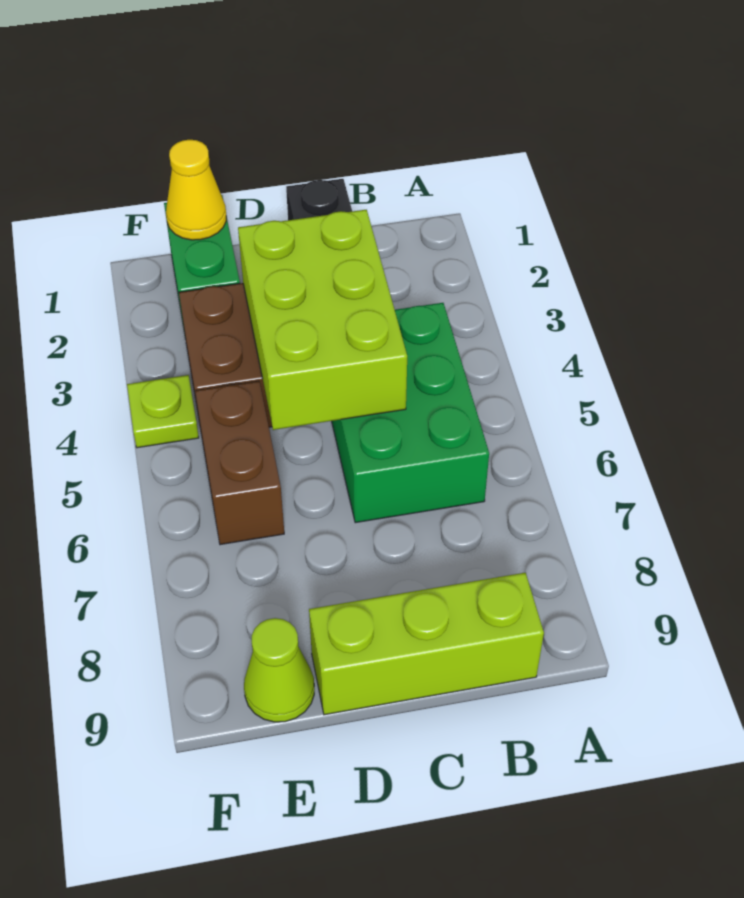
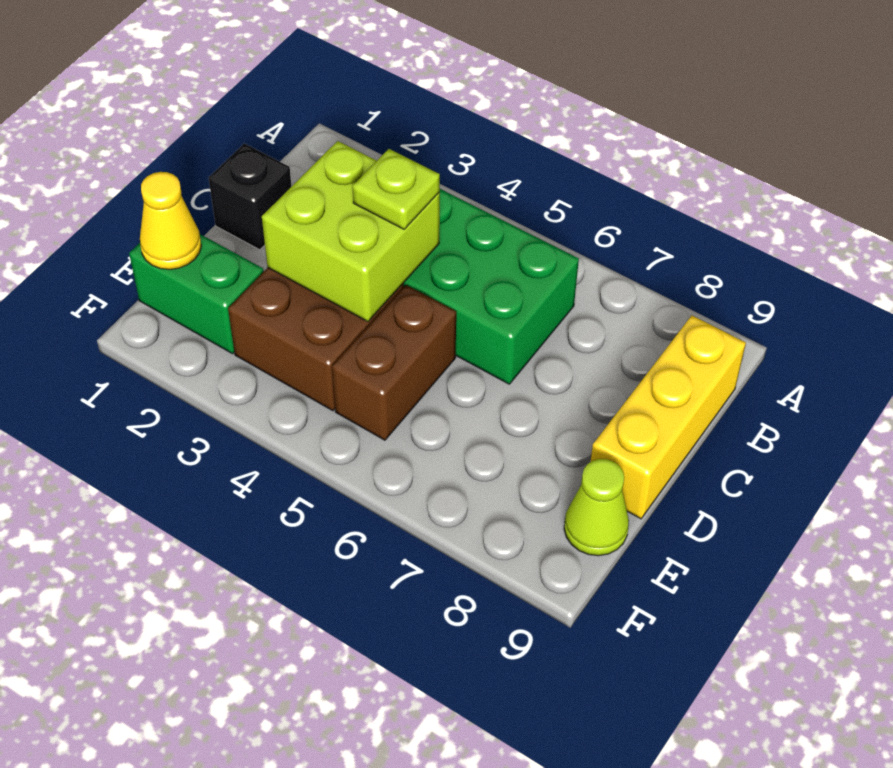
lime 1x3 brick [309,573,544,715] -> yellow 1x3 brick [591,316,746,519]
lime 2x3 brick [238,210,407,430] -> lime 2x2 brick [262,141,440,322]
brown 1x2 brick [195,381,284,545] -> brown 1x2 brick turned to [332,285,456,440]
lime 1x1 plate [127,375,199,448] -> lime 1x1 plate moved to [352,149,440,229]

